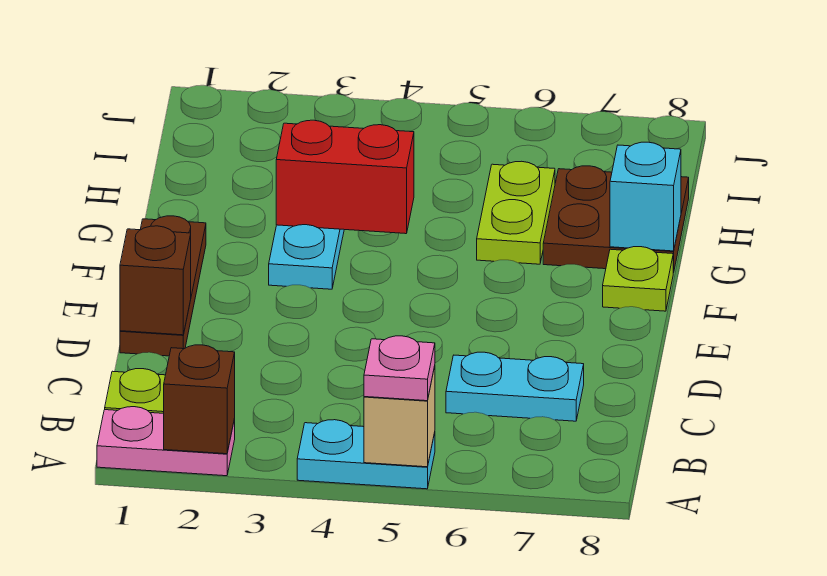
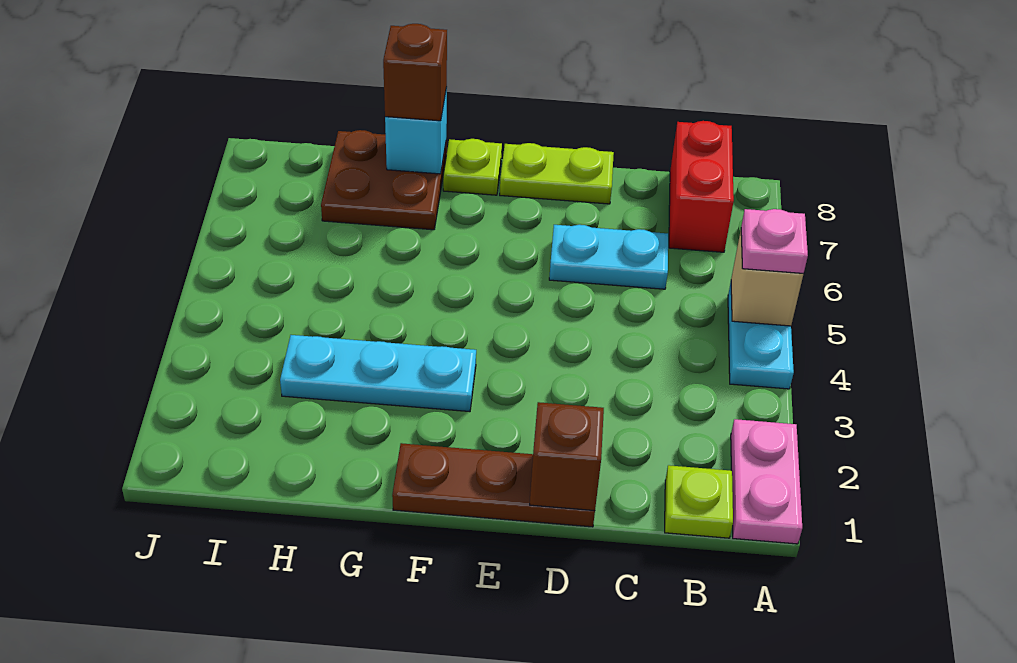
brown 1x1 brick [164,345,235,454] -> brown 1x1 brick moved to [383,24,447,121]
cyan 1x2 plate [446,352,584,421] -> cyan 1x2 plate turned to [549,225,668,289]
red 1x2 brick [276,120,414,234] -> red 1x2 brick moved to [669,121,734,252]
lime 1x2 plate [477,161,555,264] -> lime 1x2 plate moved to [500,143,614,204]

